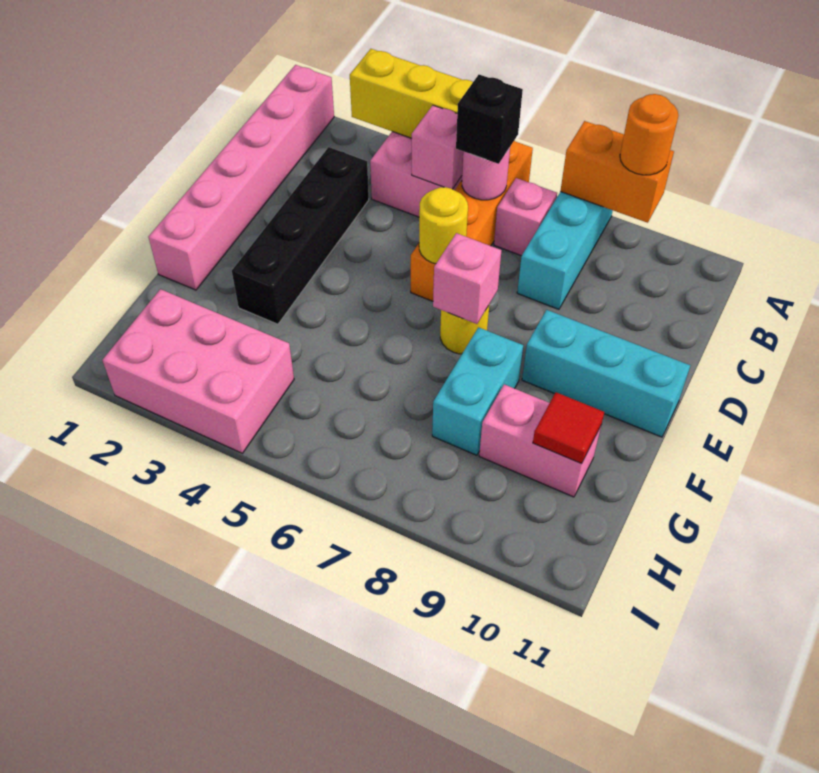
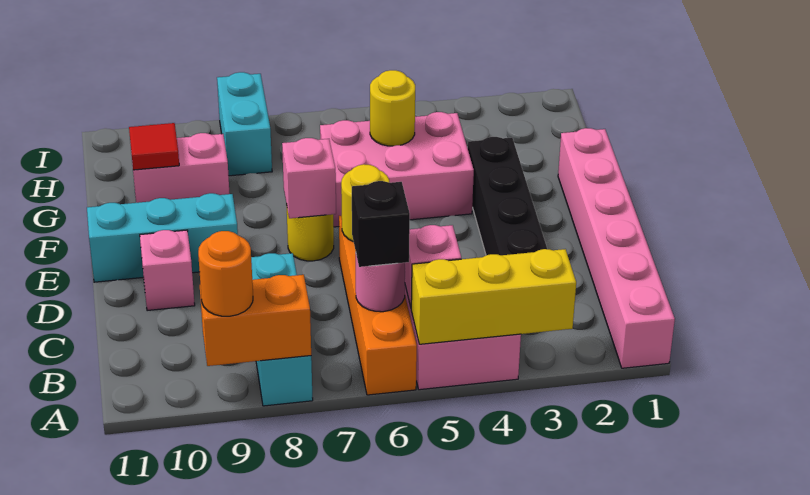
pink 1x1 brick [494,178,557,256] -> pink 1x1 brick moved to [140,230,195,311]
cyan 1x2 brick [432,327,523,455] -> cyan 1x2 brick moved to [217,72,272,176]
none -> yellow 1x1 round brick [370,70,415,146]
pink 2x3 brick [102,289,294,453] -> pink 2x3 brick moved to [320,112,474,227]

